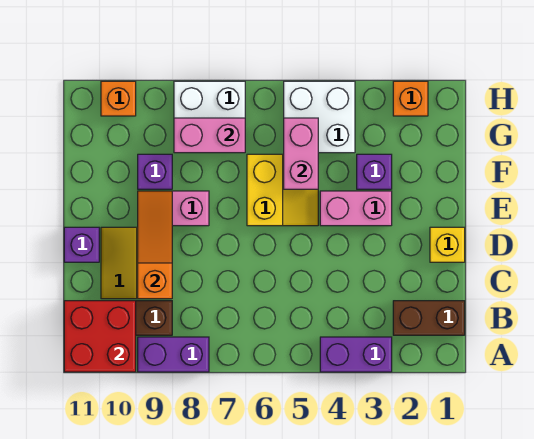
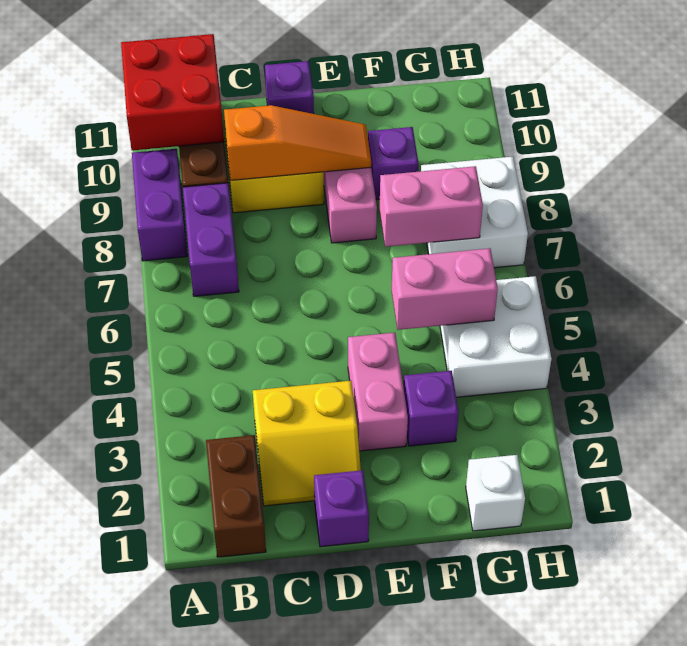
purple 1x2 brick [320,337,392,372] -> purple 1x2 brick moved to [183,183,239,296]
yellow 1x1 brick [430,227,465,262] -> purple 1x1 brick [314,470,369,547]
yellow 2x2 slope [247,154,318,226] -> yellow 2x2 slope moved to [253,381,361,506]
none -> white 1x1 brick [466,455,525,531]
pink 1x2 brick [174,118,245,153] -> pink 1x2 brick turned to [380,166,483,247]
orange 1x1 brick [393,81,428,116] -> none
orange 1x1 brick [101,81,136,116] -> none

